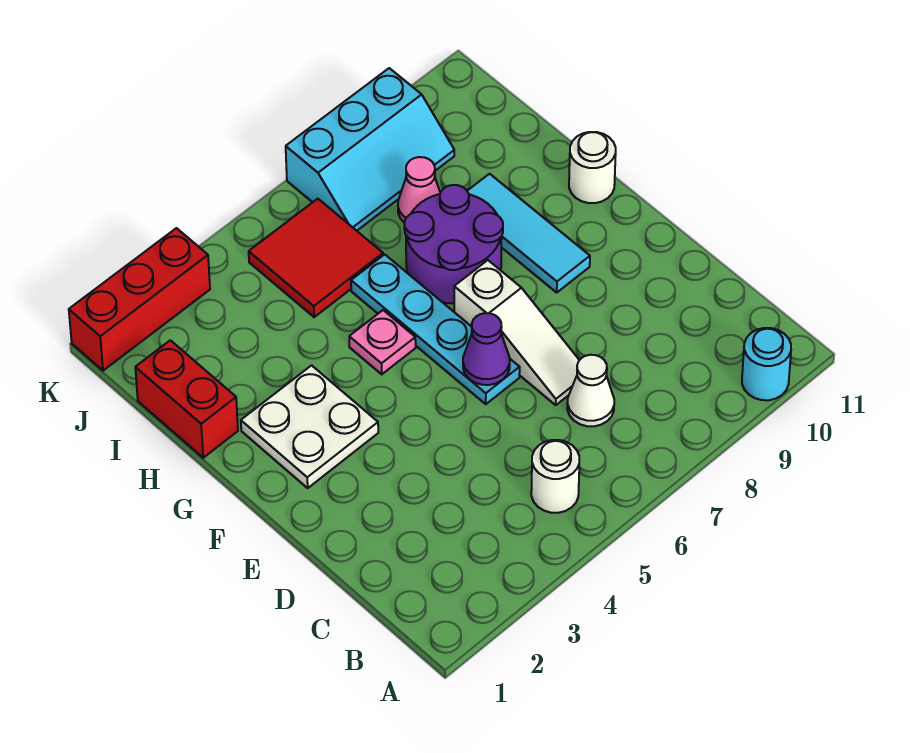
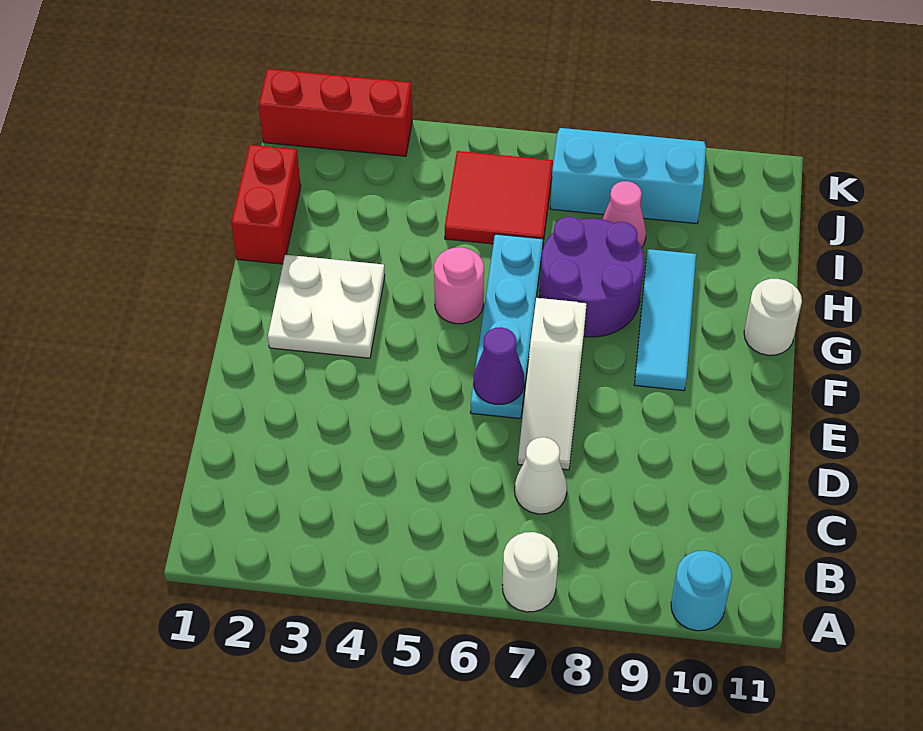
white 1x1 round brick [531,440,579,513] -> white 1x1 round brick moved to [502,532,558,612]
pink 1x1 plate [349,310,416,374] -> pink 1x1 round brick [434,247,484,324]
cyan 2x3 slope [286,68,454,231] -> cyan 2x3 slope turned to [550,128,706,224]

